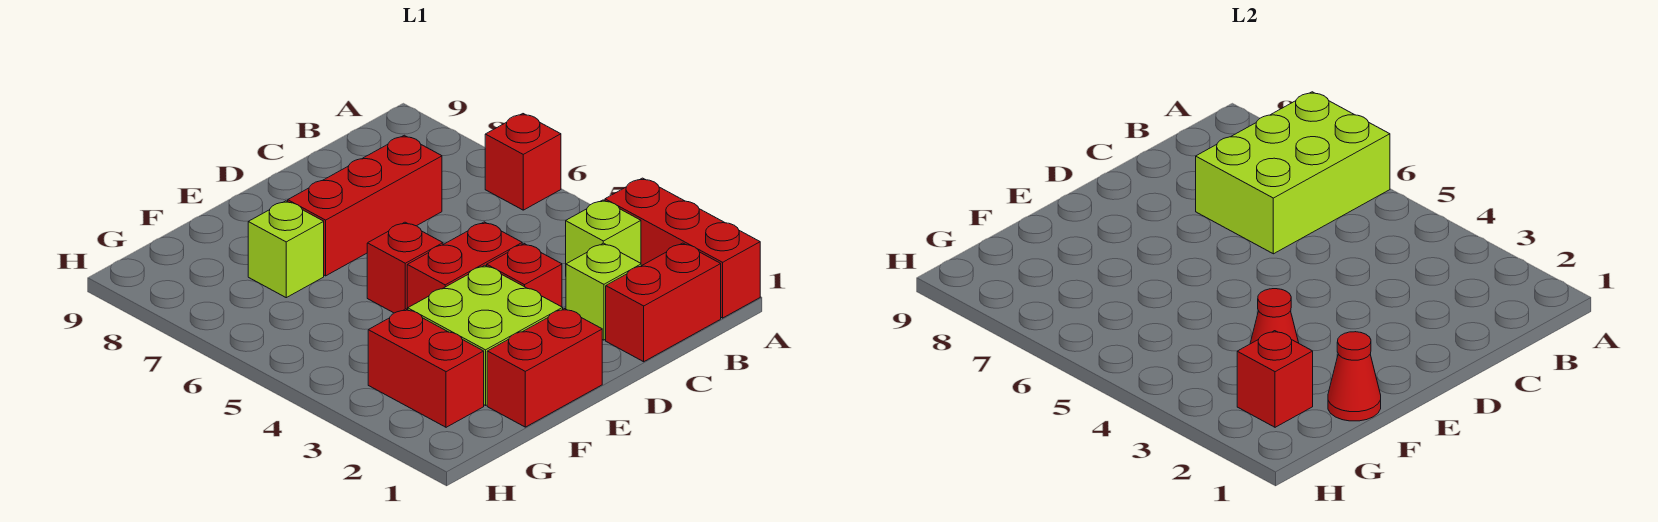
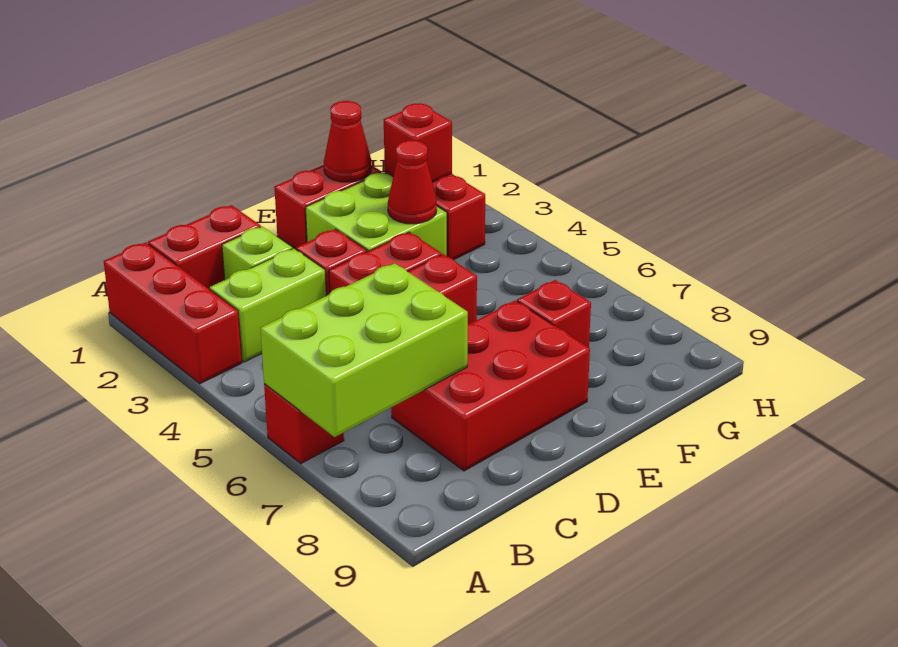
lime 1x1 brick [566,200,641,264] -> lime 1x2 brick [210,248,326,362]
red 1x3 brick [288,135,442,276] -> red 2x3 brick [391,301,590,471]
lime 1x1 brick [248,201,324,298] -> red 1x1 brick [517,280,591,348]

